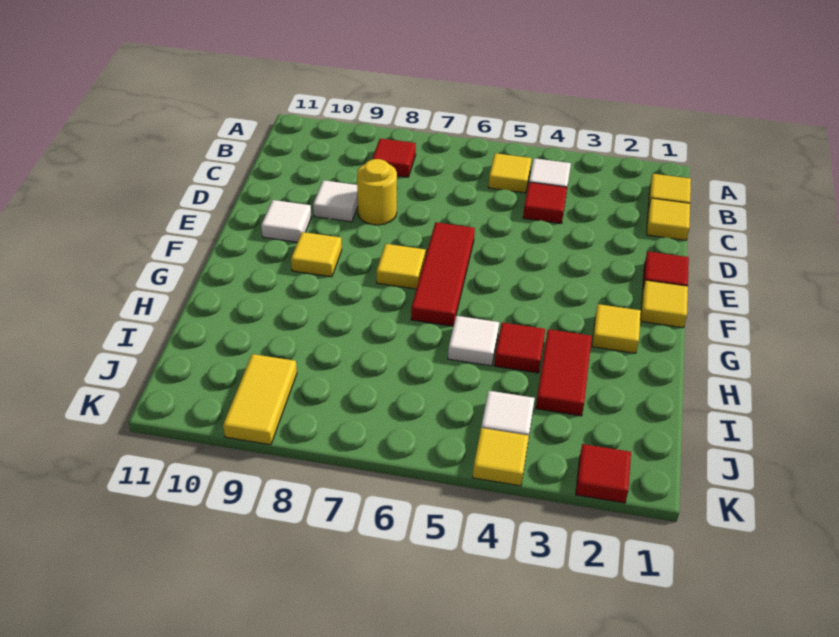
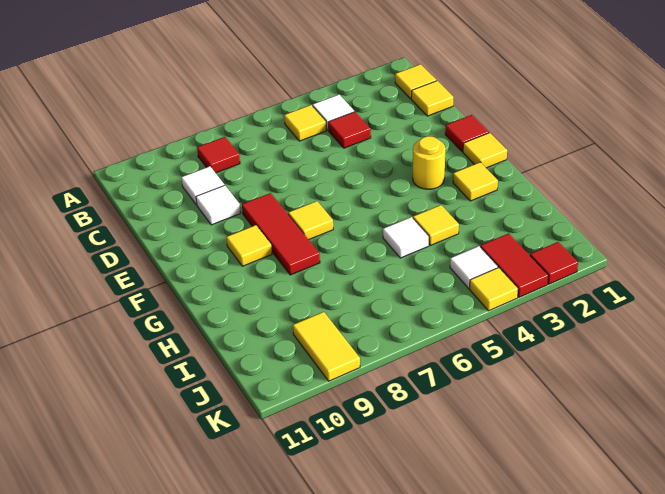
yellow 1x1 round brick [357,159,397,225] -> yellow 1x1 round brick moved to [413,136,445,189]
red 1x3 tile [411,222,475,326] -> red 1x3 tile moved to [242,193,320,275]
white 1x1 tile [261,200,311,242] -> white 1x1 tile moved to [181,166,224,205]
red 1x2 tile [536,329,592,416] -> red 1x2 tile moved to [480,233,548,297]
red 1x1 tile [494,323,545,373] -> yellow 1x1 tile [413,205,459,245]

